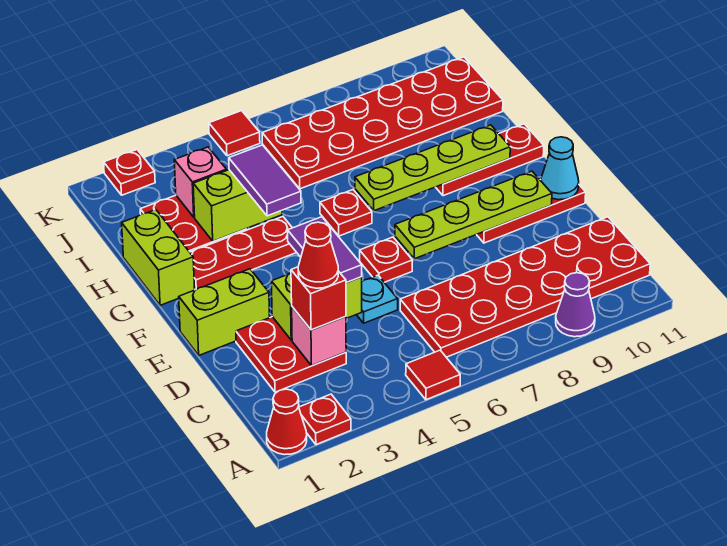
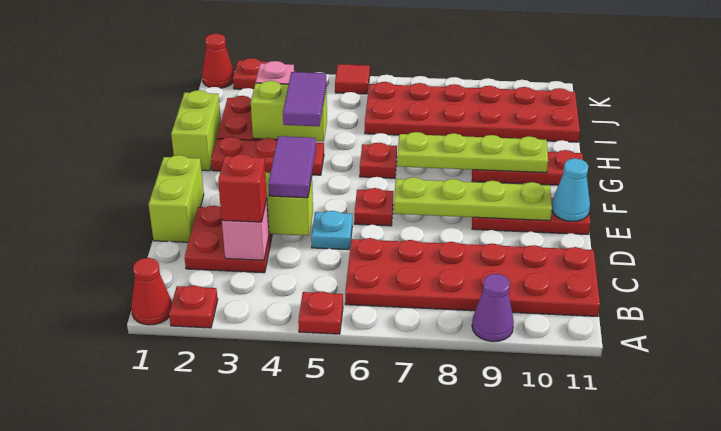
red 1x1 tile [406,350,460,400] -> red 1x1 plate [298,291,343,334]
red 1x1 cone [298,222,338,288] -> red 1x1 cone moved to [202,34,234,88]
lime 1x2 brick [179,269,270,355] -> lime 1x2 brick turned to [149,155,204,242]

